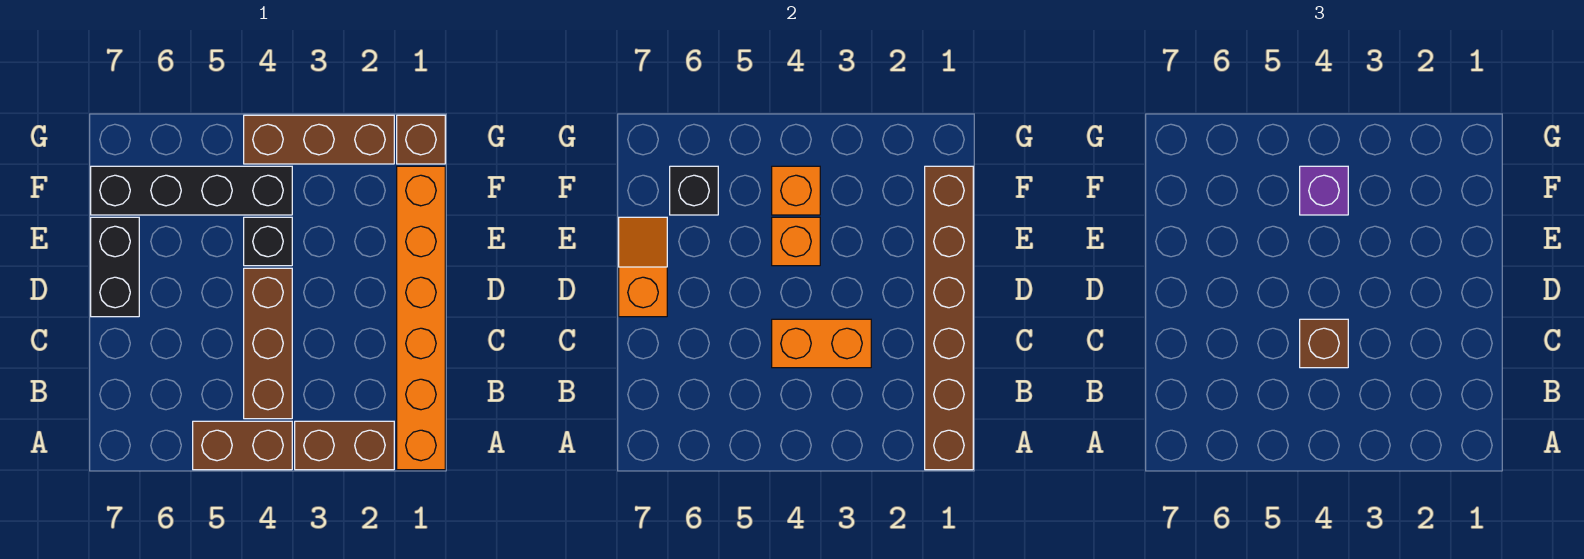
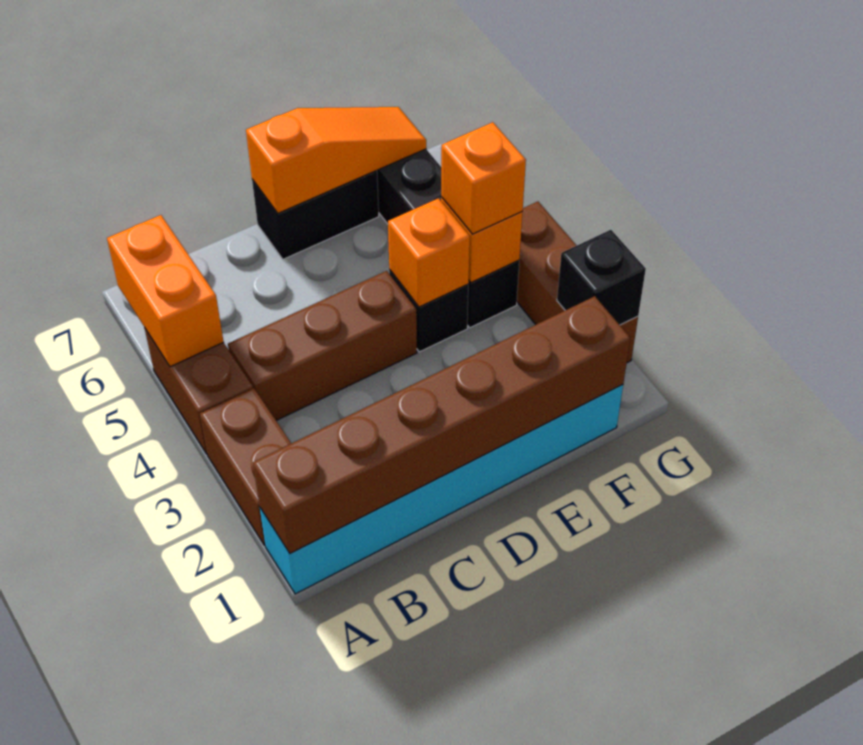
orange 1x6 brick [397,166,445,470] -> cyan 1x6 brick [260,385,623,594]
orange 1x2 brick [772,319,871,368] -> orange 1x2 brick moved to [107,215,224,367]
brown 1x1 brick [1300,319,1348,368] -> none
orange 1x2 slope [619,217,667,317] -> orange 1x3 slope [246,107,426,213]
purple 1x1 brick [1300,166,1348,215] -> orange 1x1 brick [441,122,526,234]
black 1x1 brick [670,166,718,215] -> black 1x1 brick moved to [557,230,646,325]
brown 1x1 brick [397,115,445,164] -> none

